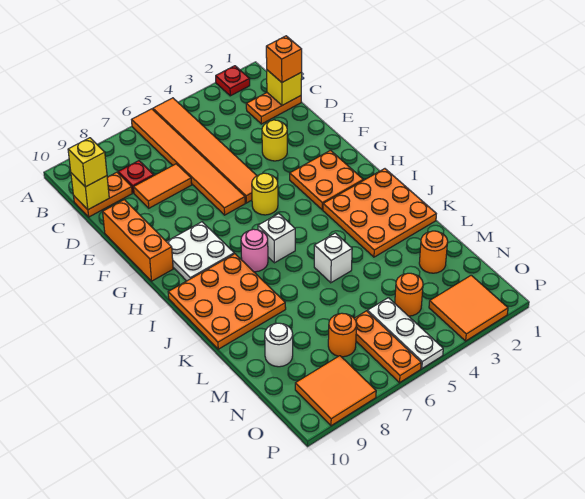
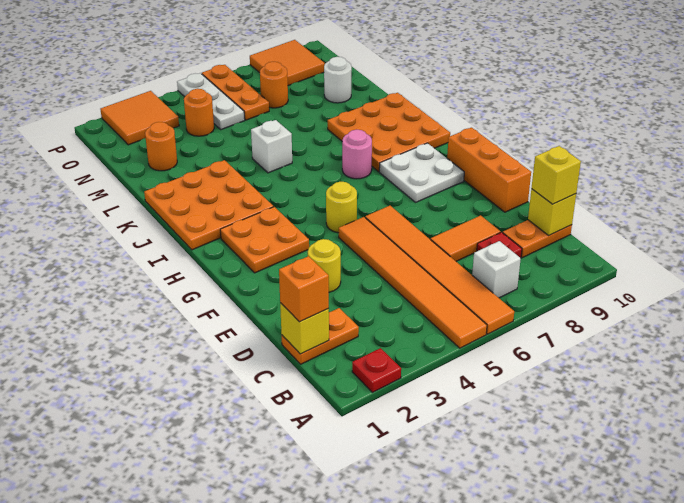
white 1x1 brick [258,214,295,263] -> white 1x1 brick moved to [472,241,521,298]

